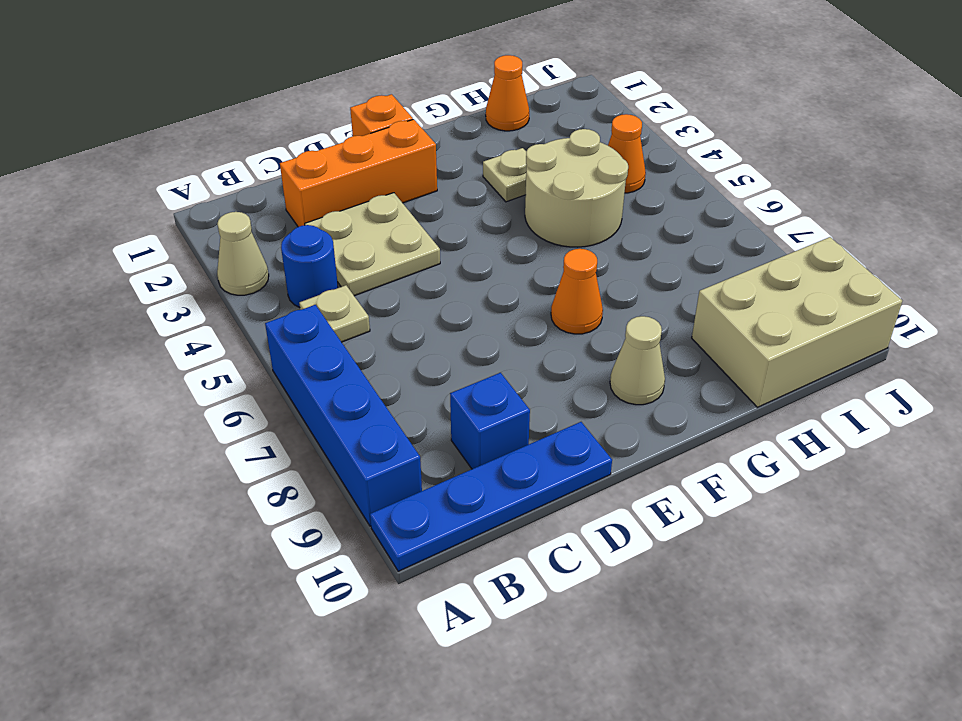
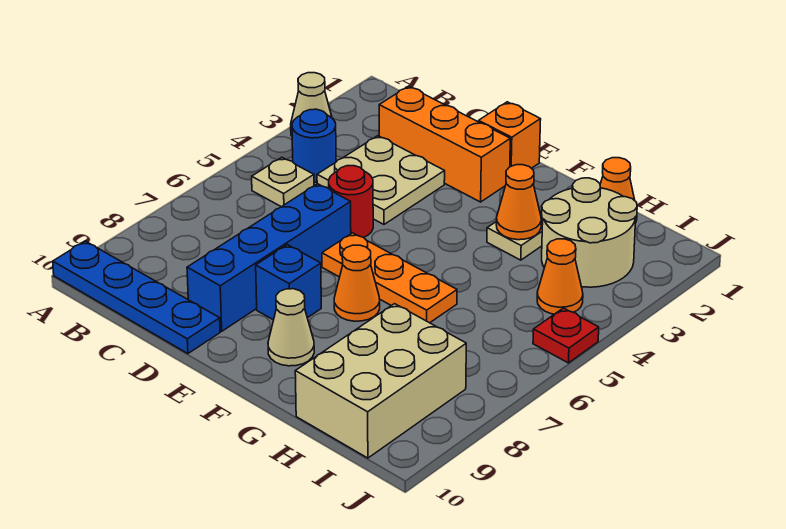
blue 1x4 brick [265,305,422,526] -> blue 1x4 brick moved to [187,184,351,331]
blue 1x1 brick [450,373,530,469] -> blue 1x1 brick moved to [256,245,321,320]
none -> red 1x1 round brick [329,166,373,237]
none -> orange 1x3 plate [322,233,457,323]
none -> orange 1x1 cone [496,165,541,240]
tan 2x2 round brick [525,129,628,247] -> tan 2x2 round brick moved to [542,178,637,287]
tan 2x3 brick [692,237,902,407] -> tan 2x3 brick turned to [295,304,466,458]
none -> red 1x1 plate [533,308,599,363]

